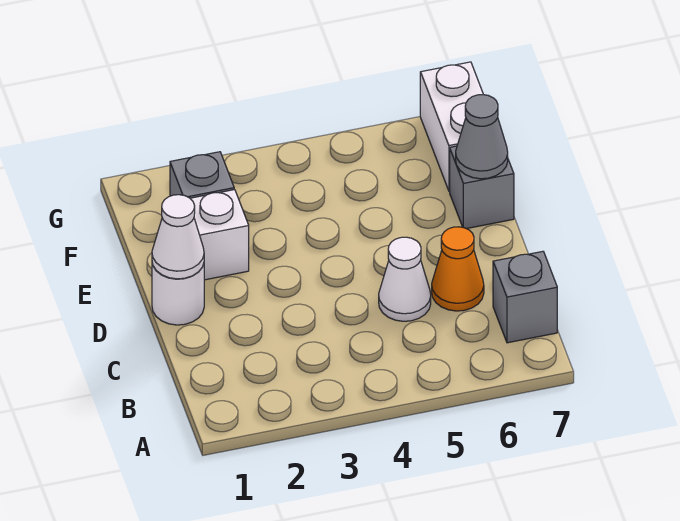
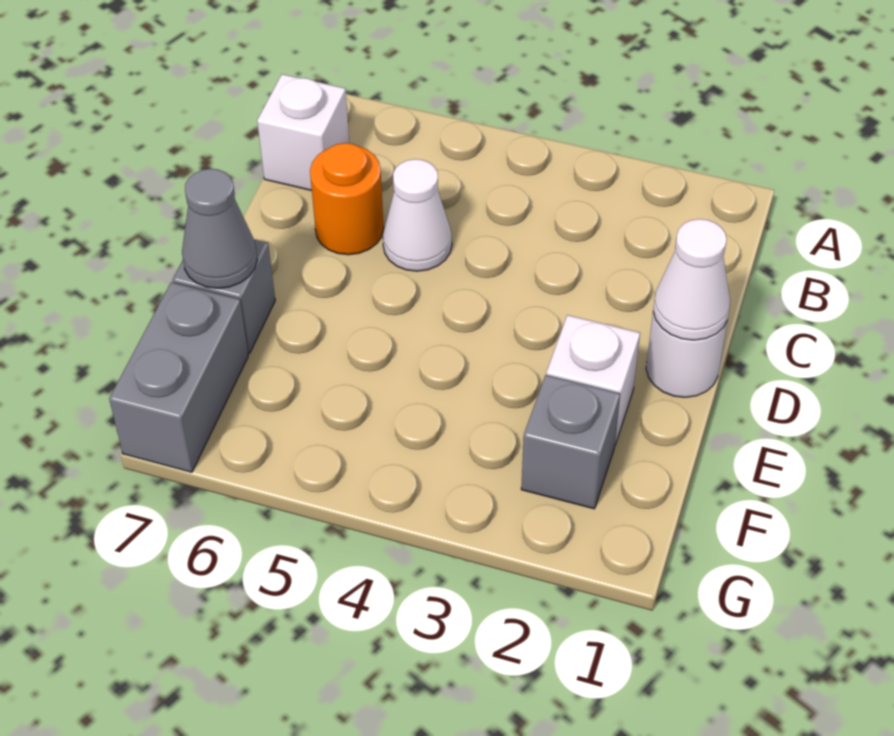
grey 1x1 brick [493,251,557,343] -> white 1x1 brick [257,74,349,190]
orange 1x1 cone [432,227,484,311] -> orange 1x1 round brick [310,143,384,255]
white 1x2 brick [420,62,483,191] -> grey 1x2 brick [109,282,248,472]

